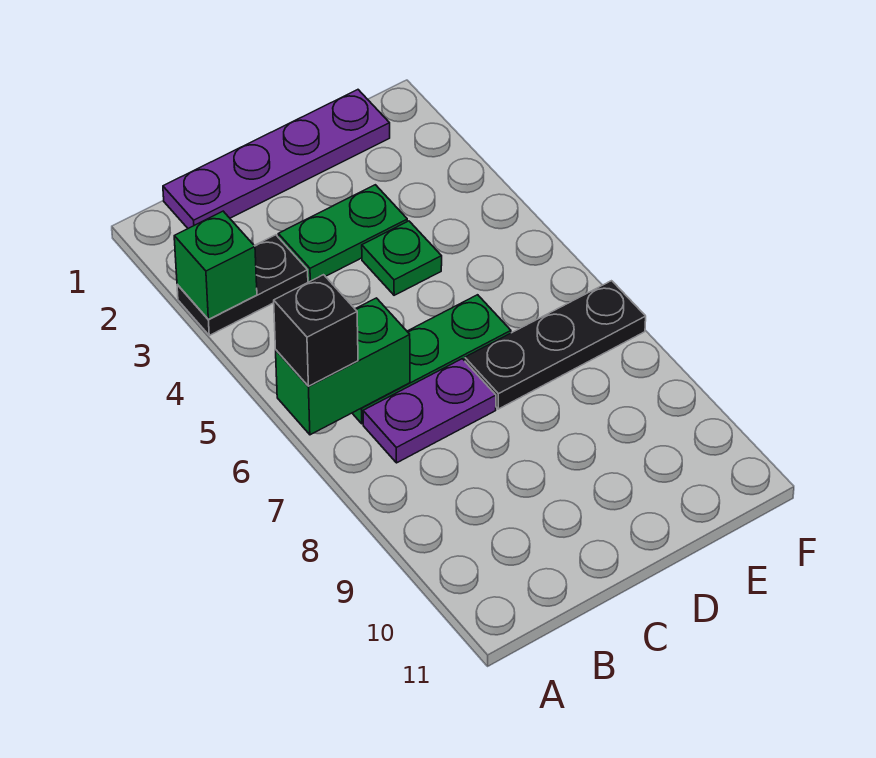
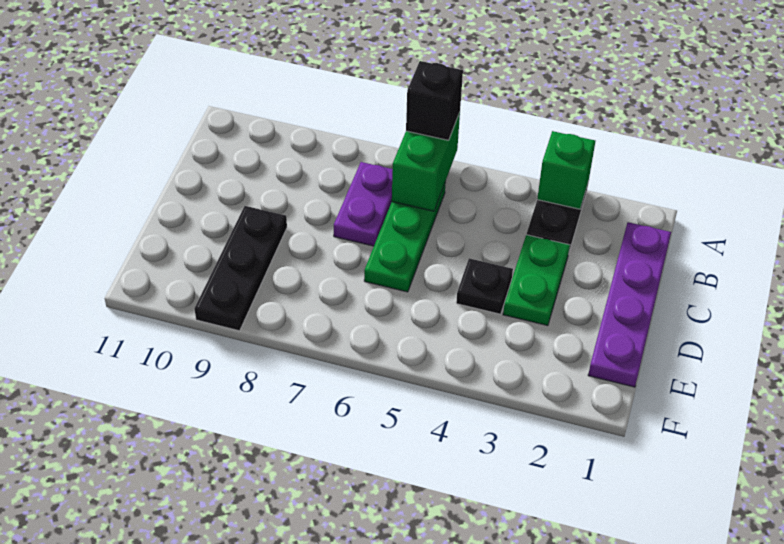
green 1x1 plate [362,221,442,295] -> black 1x1 plate [456,258,513,314]
black 1x3 plate [465,281,646,409] -> black 1x3 plate moved to [194,206,287,331]

